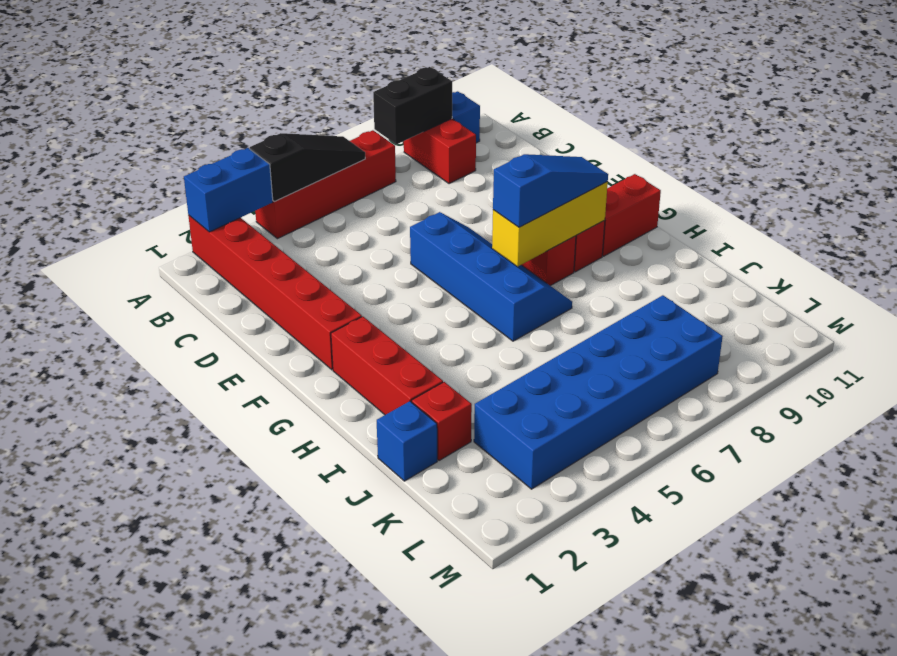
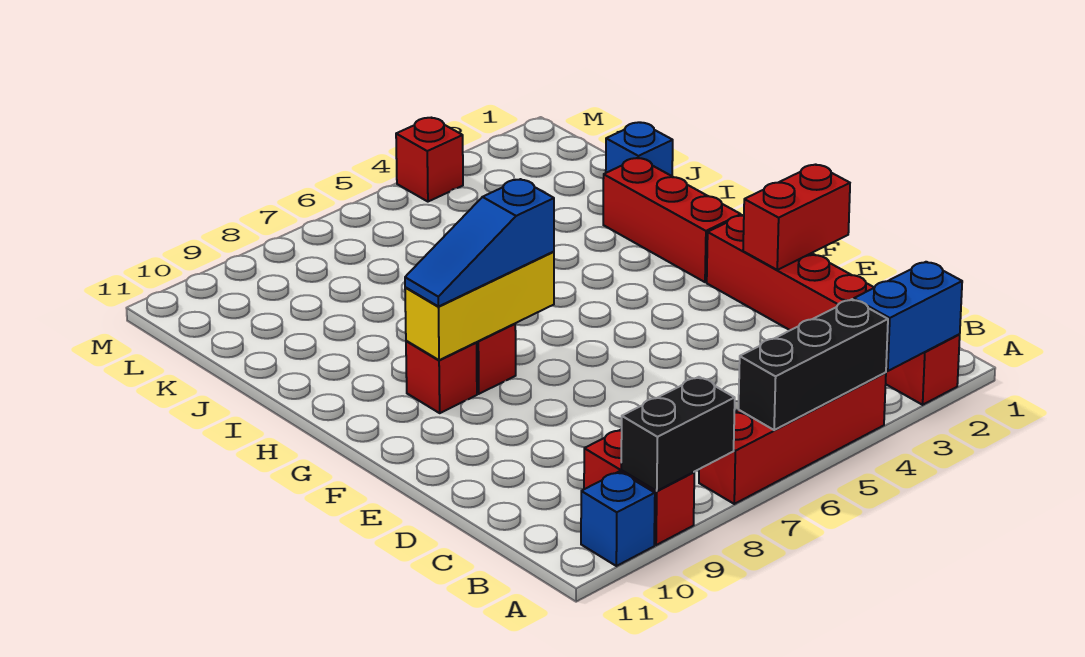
black 1x3 slope [250,133,365,201] -> black 1x3 brick [739,299,888,430]
blue 2x4 slope [410,212,572,341] -> none
red 1x2 brick [602,174,661,256] -> red 1x2 brick moved to [743,165,850,270]
red 1x1 brick [412,382,472,461] -> red 1x1 brick moved to [396,118,463,202]
blue 2x6 brick [474,295,723,489] -> none

